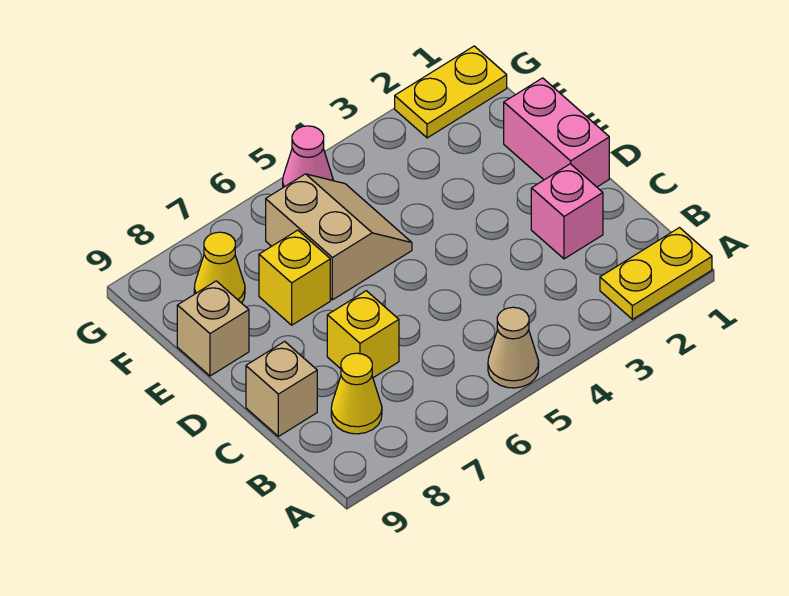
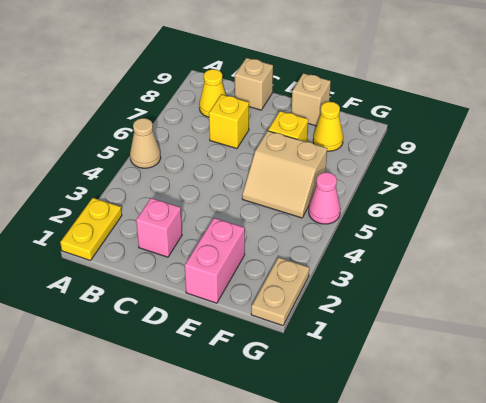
pink 1x2 brick [504,78,609,187] -> pink 1x2 brick turned to [185,218,245,303]
yellow 1x2 plate [395,46,507,138] -> tan 1x2 plate [251,257,309,326]

